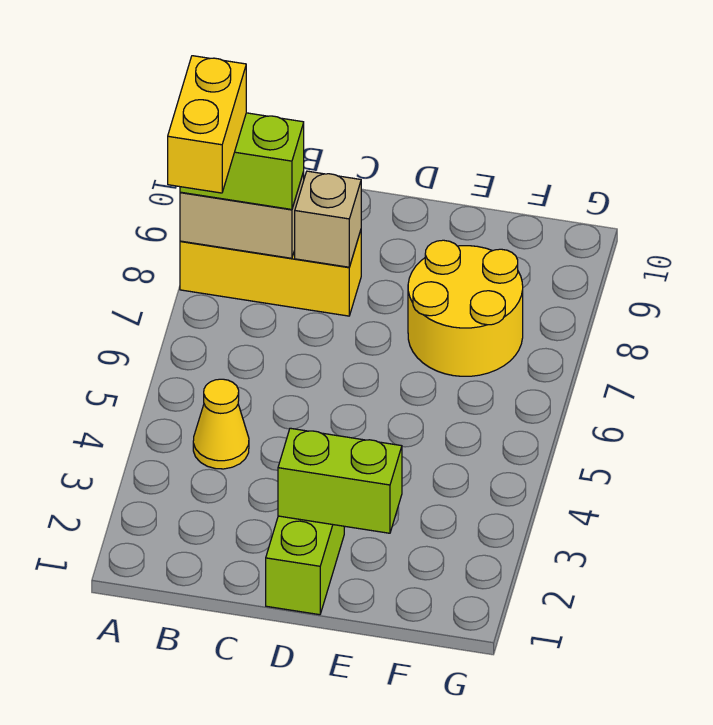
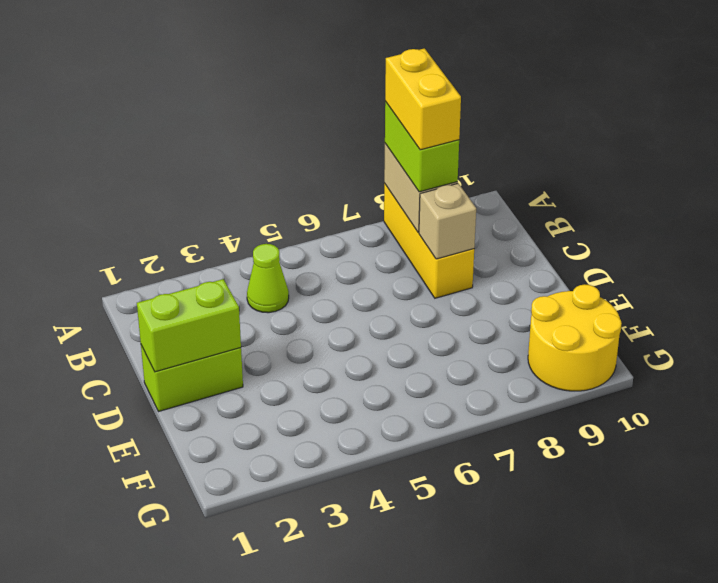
yellow 1x2 brick [168,56,246,193] -> yellow 1x2 brick turned to [385,48,461,150]
yellow 1x1 cone [193,379,249,469] -> lime 1x1 cone [247,244,289,313]
lime 1x2 brick [278,428,402,533] -> lime 1x2 brick turned to [137,279,241,372]
yellow 2x2 round brick [408,240,523,376] -> yellow 2x2 round brick moved to [528,284,622,391]

